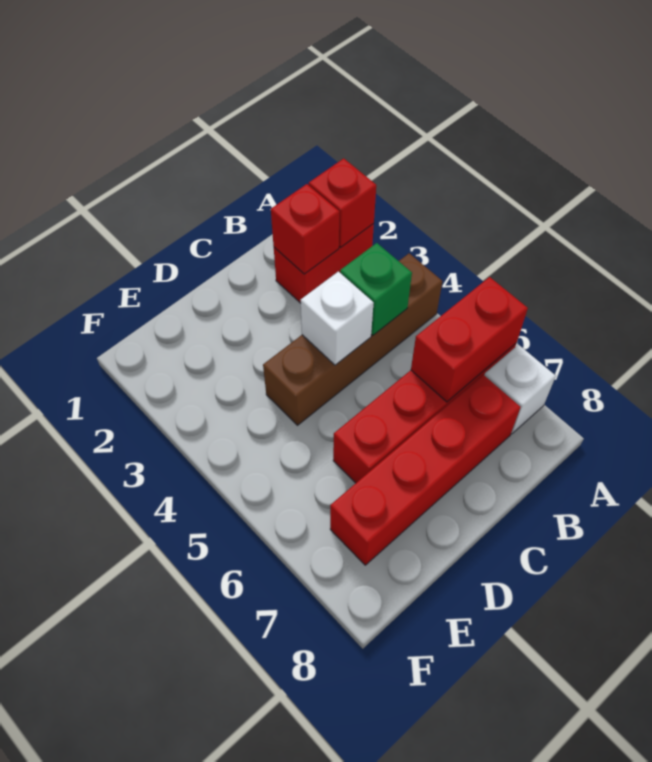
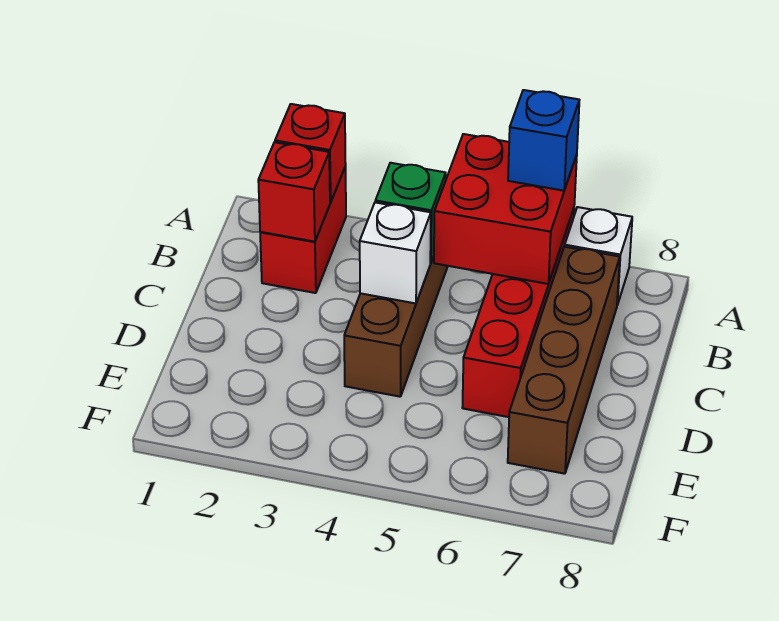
red 1x2 brick [411,277,528,402] -> red 2x2 brick [434,134,577,284]
none -> blue 1x1 brick [508,90,579,191]
red 1x4 brick [330,375,520,565] -> brown 1x4 brick [508,247,620,474]

